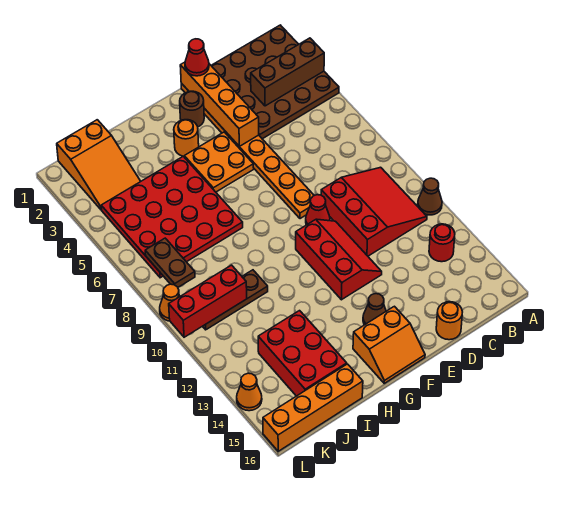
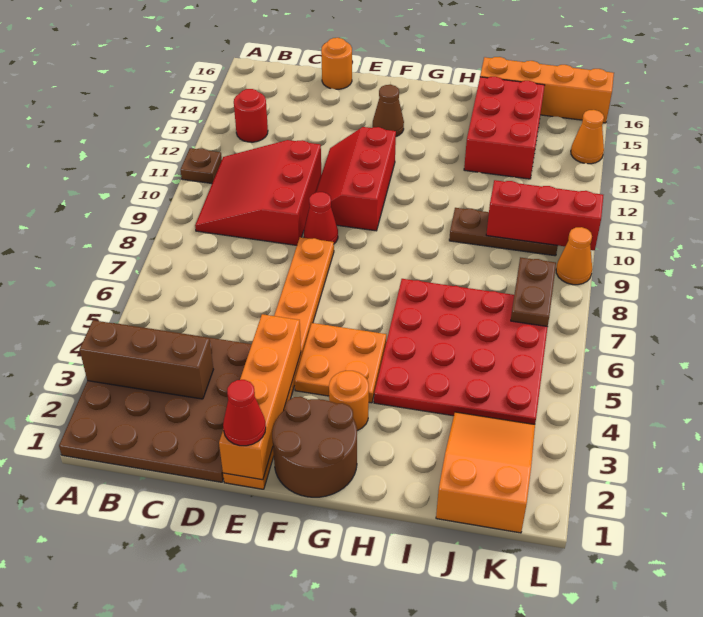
brown 1x1 cone [418,178,442,215] -> brown 1x1 plate [181,148,222,183]
brown 1x1 round brick [180,91,204,127] -> brown 2x2 round brick [272,397,357,497]
orange 2x2 slope [353,306,425,383] -> none

